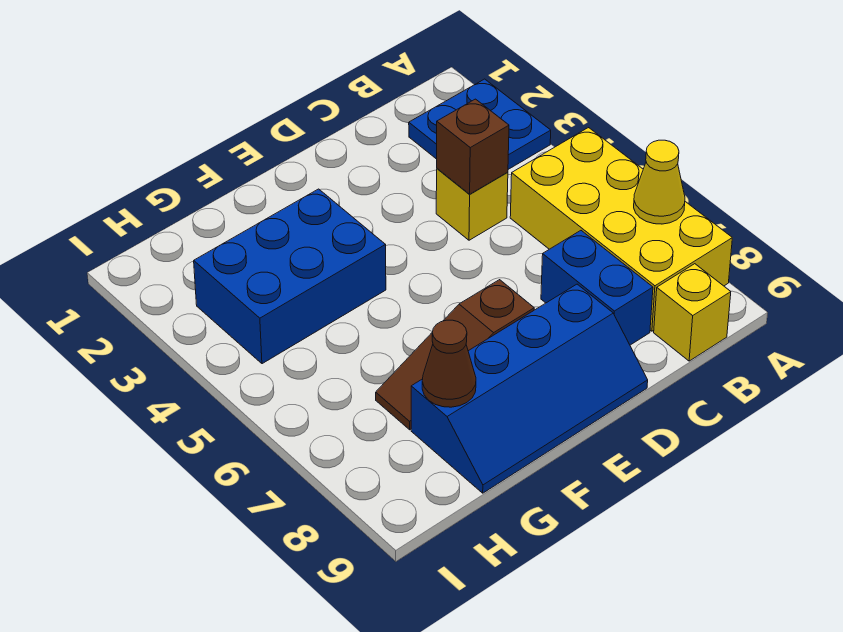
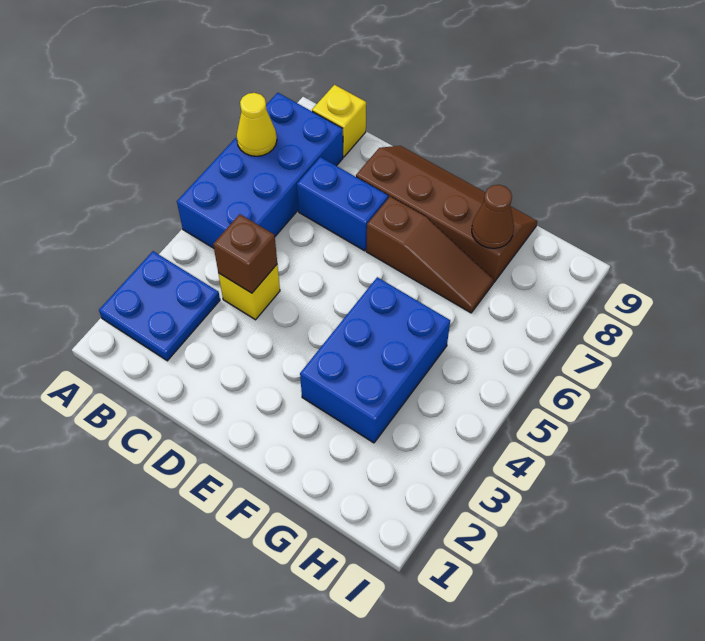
yellow 2x4 brick [510,128,732,331] -> blue 2x4 brick [177,93,343,248]
blue 1x2 brick [541,231,653,345] -> blue 1x2 brick turned to [297,157,388,251]
blue 2x4 slope [411,284,648,493] -> brown 2x4 slope [356,146,537,283]
blue 2x3 brick [194,189,386,364] -> blue 2x3 brick turned to [300,277,450,443]

